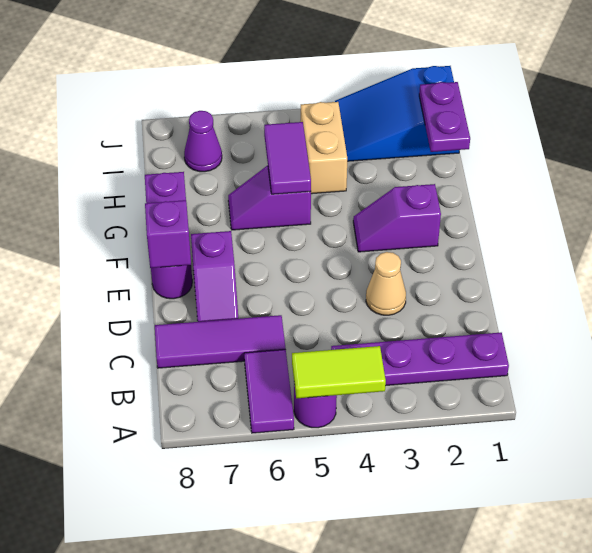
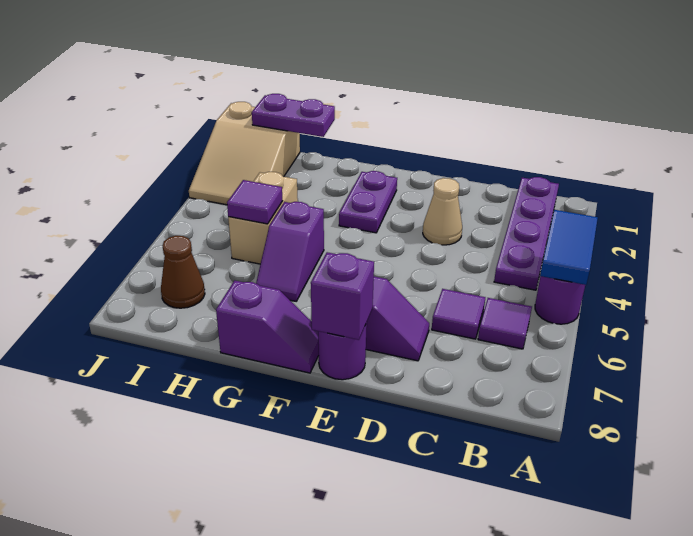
lime 1x2 tile [292,346,386,398] -> blue 1x2 tile [540,210,598,285]
purple 1x2 tile [244,350,294,433] -> purple 1x1 tile [478,298,532,349]
purple 1x3 tile [155,315,286,368] -> purple 1x1 tile [432,289,485,339]
purple 1x2 slope [353,184,441,252] -> purple 1x2 plate [339,171,397,233]
purple 1x2 tile [264,122,311,194] -> purple 1x1 tile [227,180,282,224]
tan 1x2 brick [301,102,347,194] -> tan 1x2 brick turned to [228,172,298,264]
blue 2x3 slope [335,66,459,161] -> tan 2x3 slope [189,102,300,205]
purple 1x1 cone [184,111,222,172] -> brown 1x1 cone [161,236,205,308]

